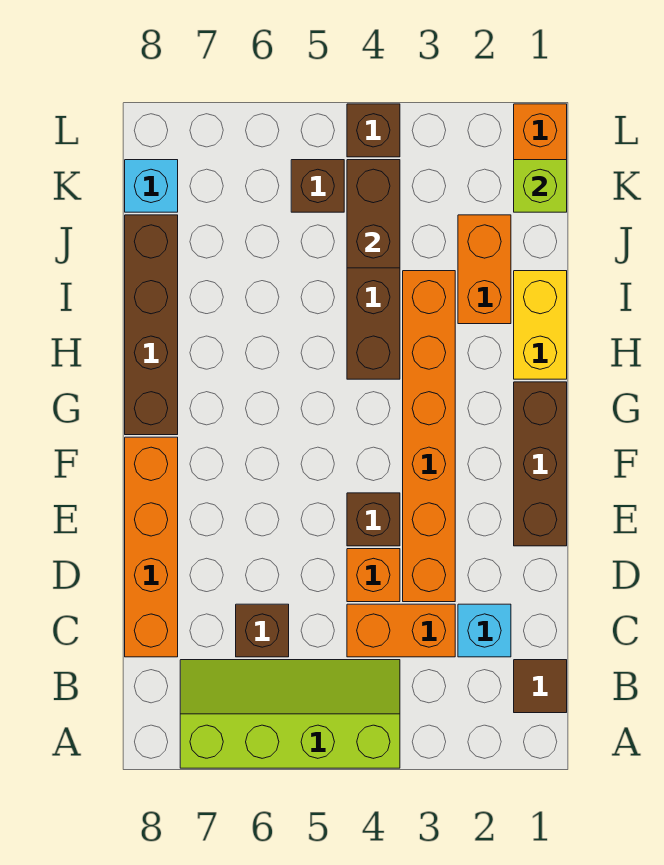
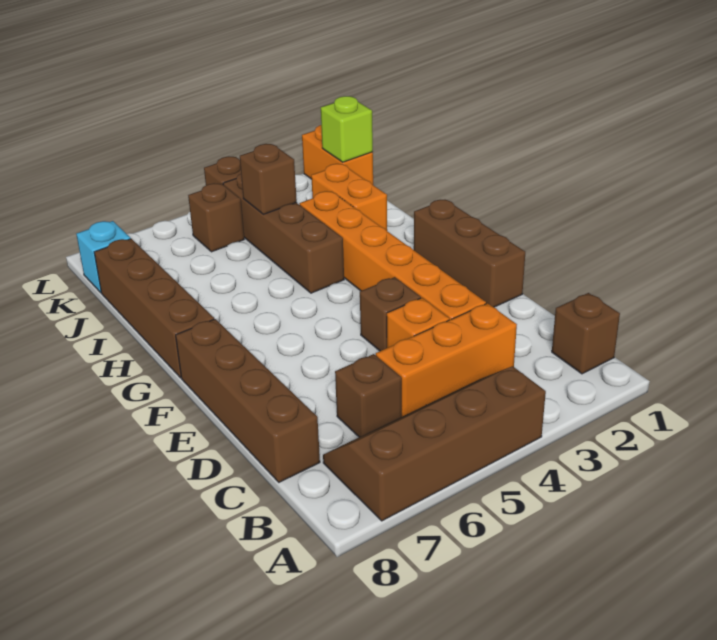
lime 2x4 slope [180,660,400,768] -> brown 2x4 slope [323,366,546,521]
brown 1x1 tile [514,660,567,713] -> brown 1x1 brick [552,293,620,374]
cyan 1x1 brick [458,604,511,657] -> none
orange 1x2 brick [347,604,455,657] -> orange 1x3 brick [376,303,517,416]
orange 1x4 brick [125,437,178,657] -> brown 1x4 brick [176,319,320,482]
yellow 1x2 brick [514,271,567,379] -> none
brown 1x2 brick [347,160,400,268] -> brown 1x1 brick [240,144,297,214]

